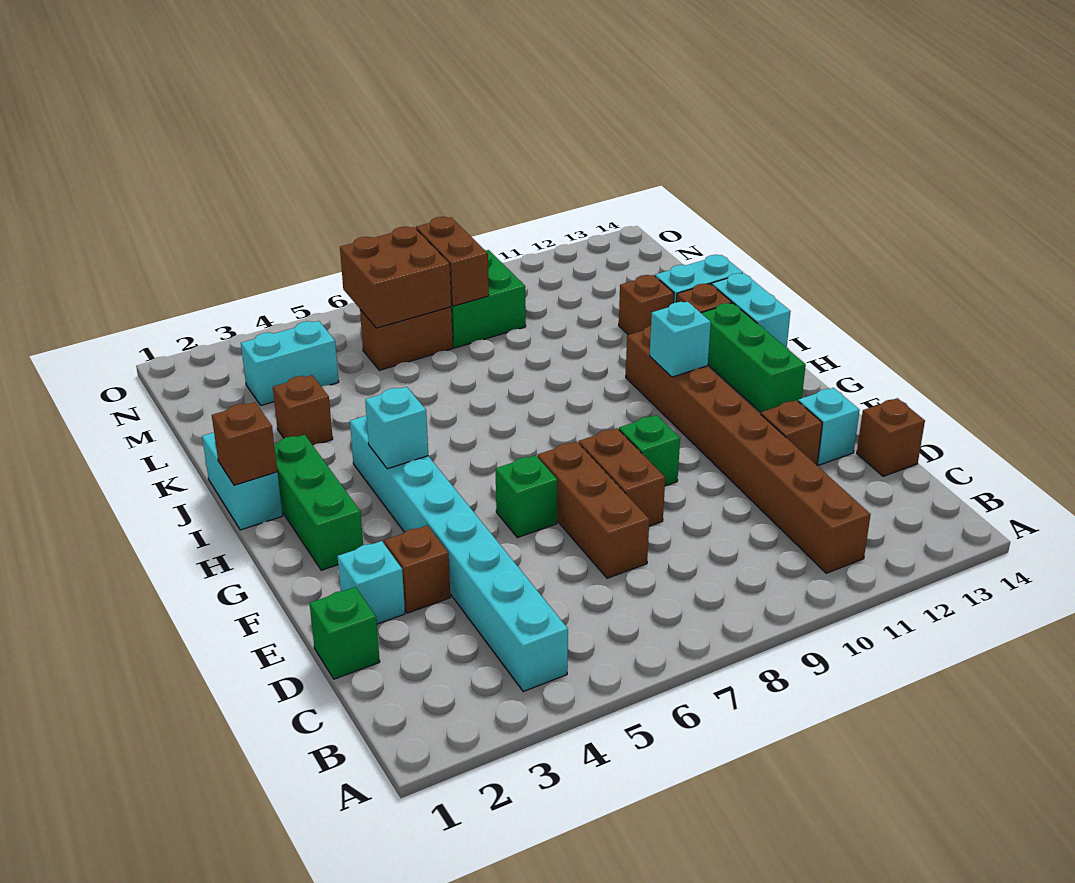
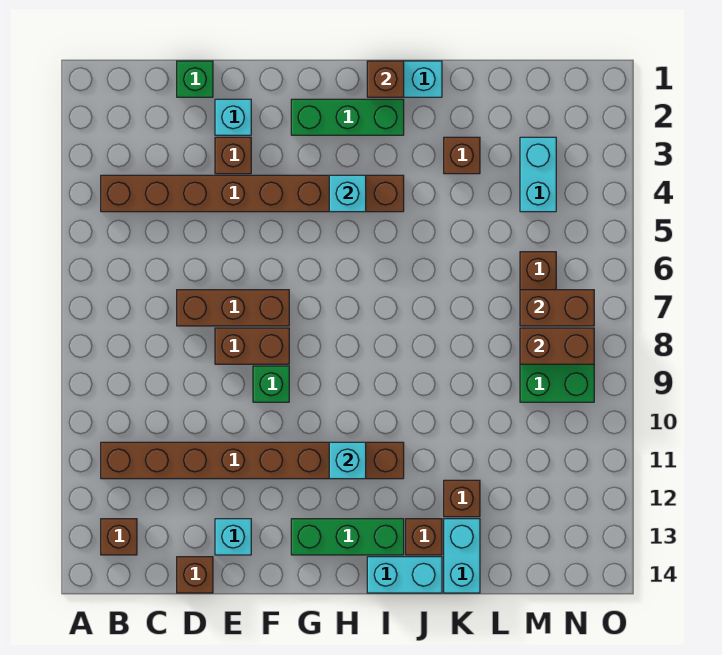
cyan 1x8 brick [350,416,568,691] -> brown 1x8 brick [101,175,404,212]
brown 1x1 brick [761,400,822,465] -> brown 1x1 brick moved to [101,519,137,555]
green 1x1 brick [496,455,558,538] -> none
brown 2x2 brick [340,227,451,328] -> brown 1x2 brick [520,290,594,326]

